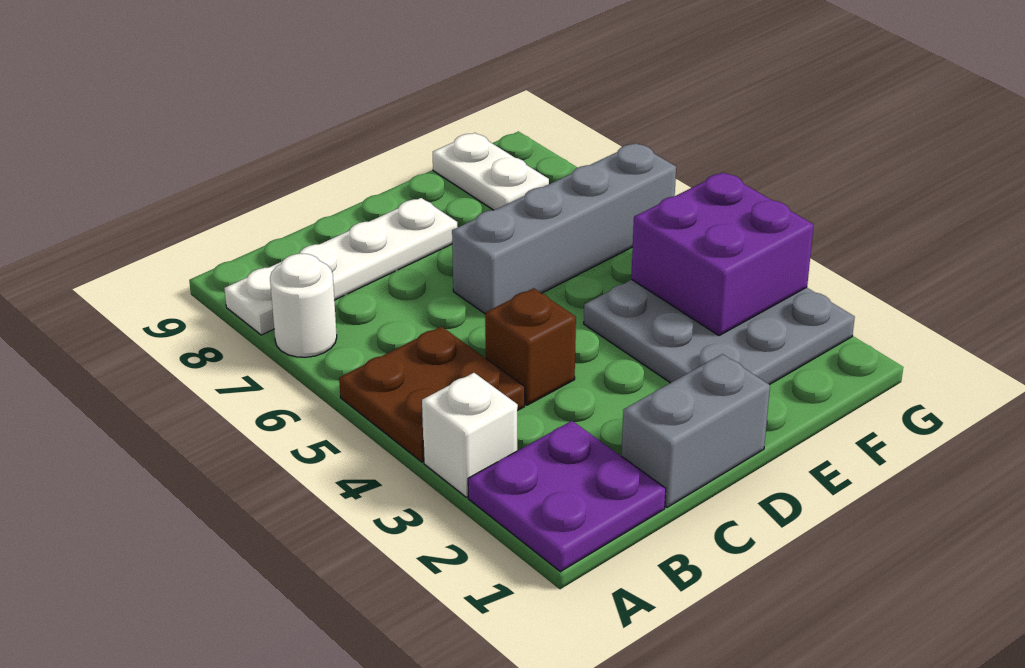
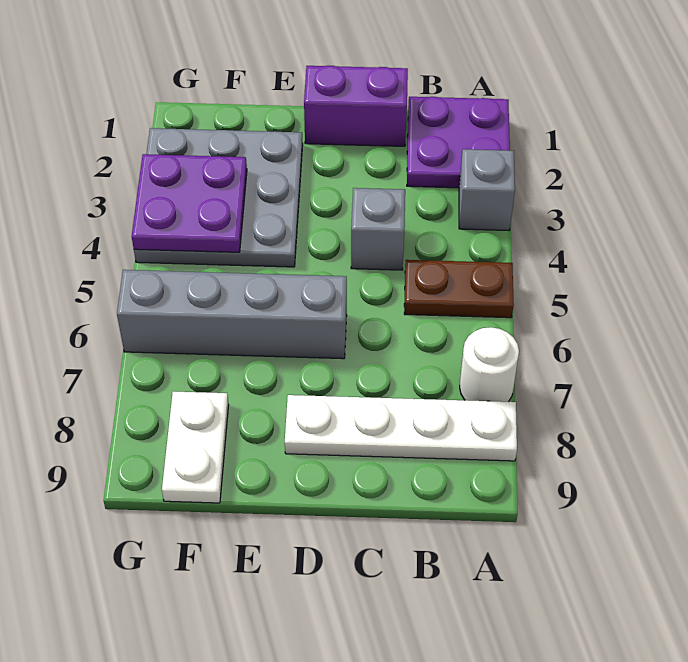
white 1x1 brick [422,373,518,497] -> grey 1x1 brick [459,149,515,230]
brown 2x2 plate [339,326,525,462] -> brown 1x2 plate [404,260,514,318]
grey 1x2 brick [621,354,770,507] -> purple 1x2 brick [304,66,408,146]
brown 1x1 brick [485,288,576,405] -> grey 1x1 brick [351,188,405,270]
purple 2x2 brick [631,172,814,336] -> purple 2x2 plate [132,154,247,252]

